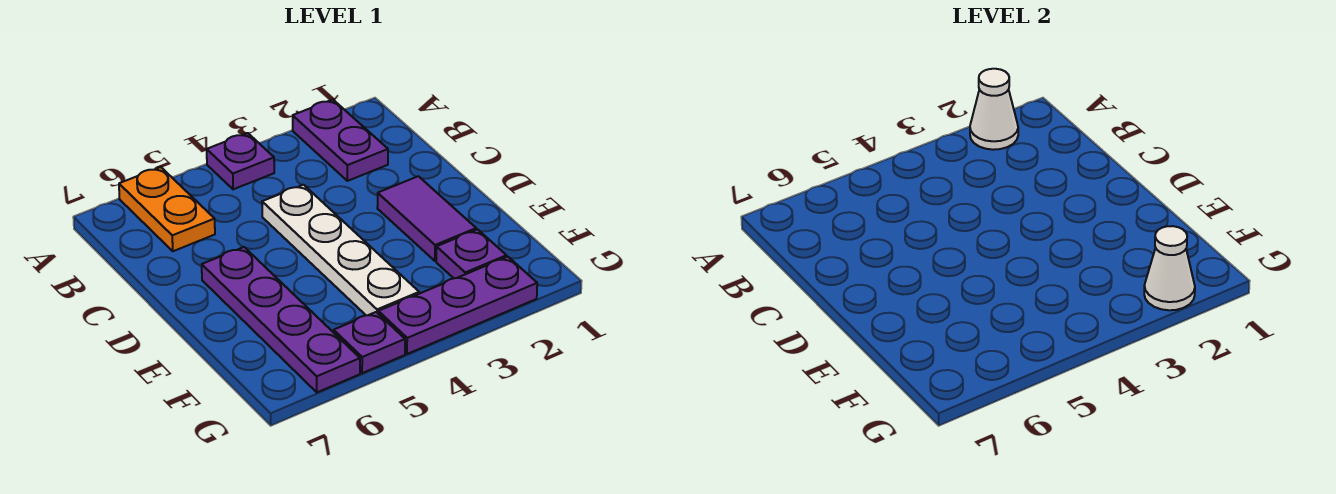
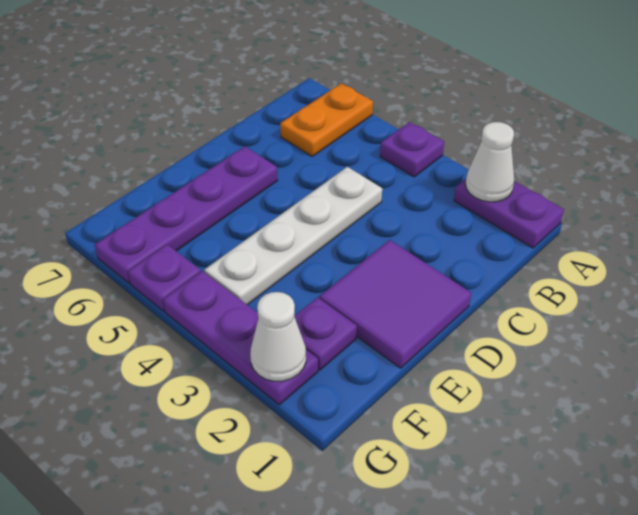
purple 1x2 plate [293,100,388,181] -> purple 1x2 plate turned to [454,179,564,248]
purple 1x2 tile [377,176,476,261] -> purple 2x2 tile [320,240,471,368]

